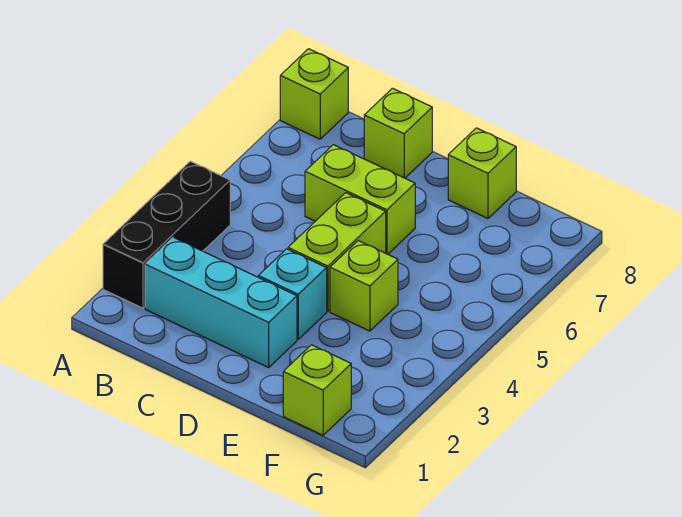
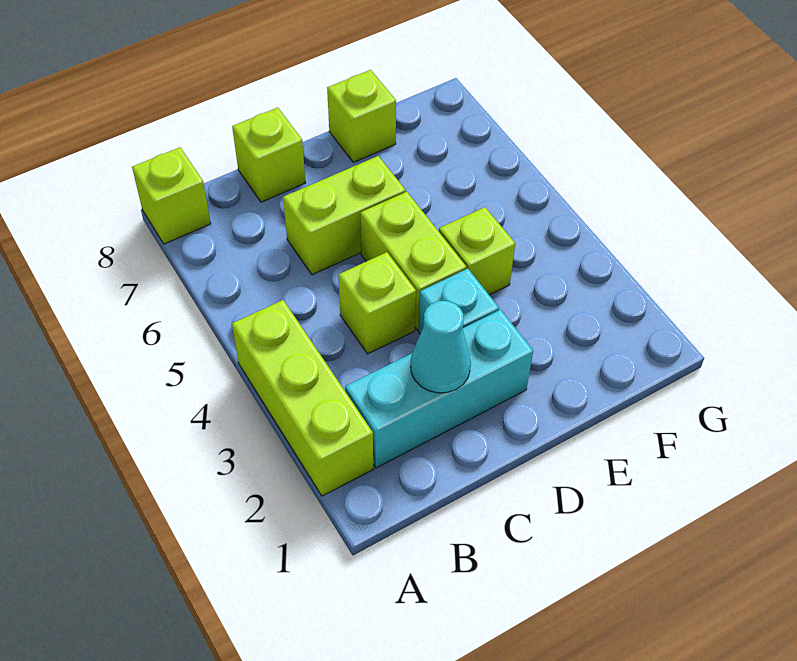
black 1x3 brick [103,161,230,308] -> lime 1x3 brick [232,300,373,496]
none -> cyan 1x1 cone [411,301,471,393]
lime 1x1 brick [283,345,351,435] -> lime 1x1 brick moved to [338,252,416,354]

